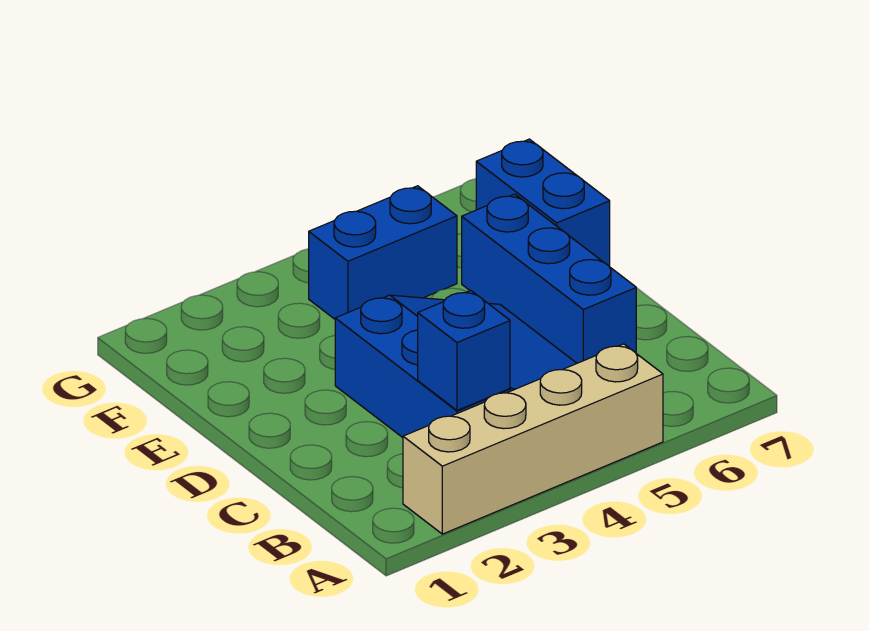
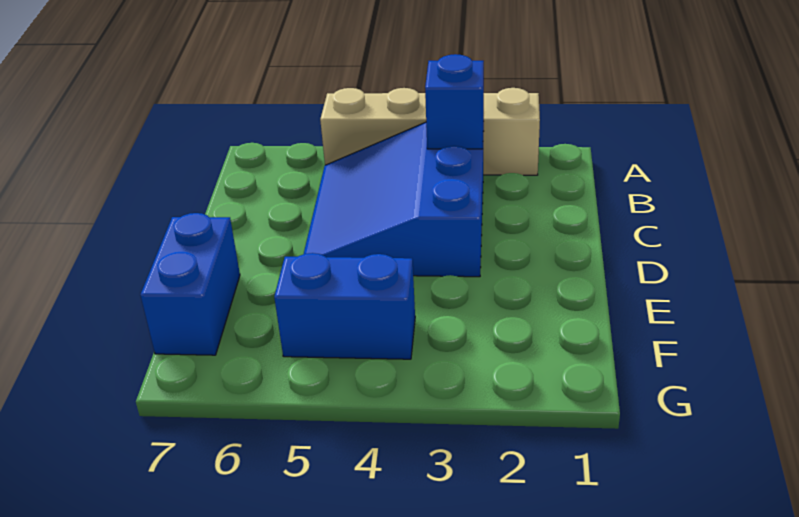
blue 1x3 brick [462,194,636,363] -> none

